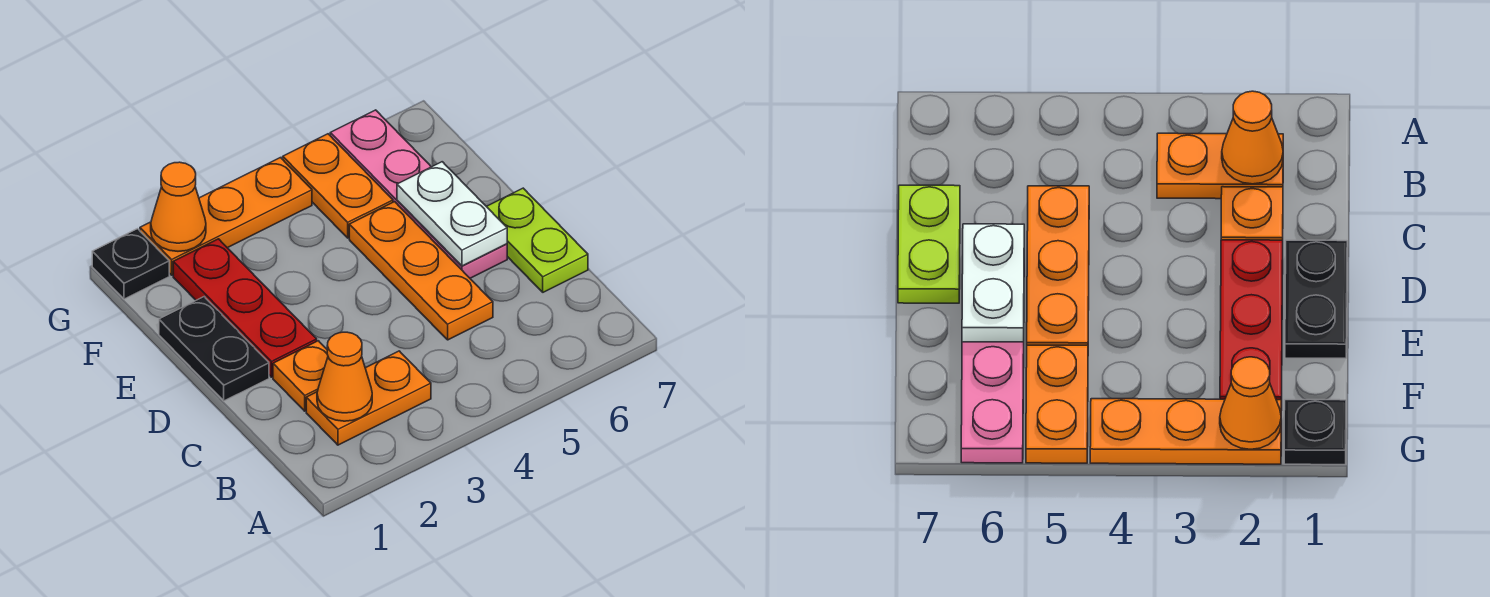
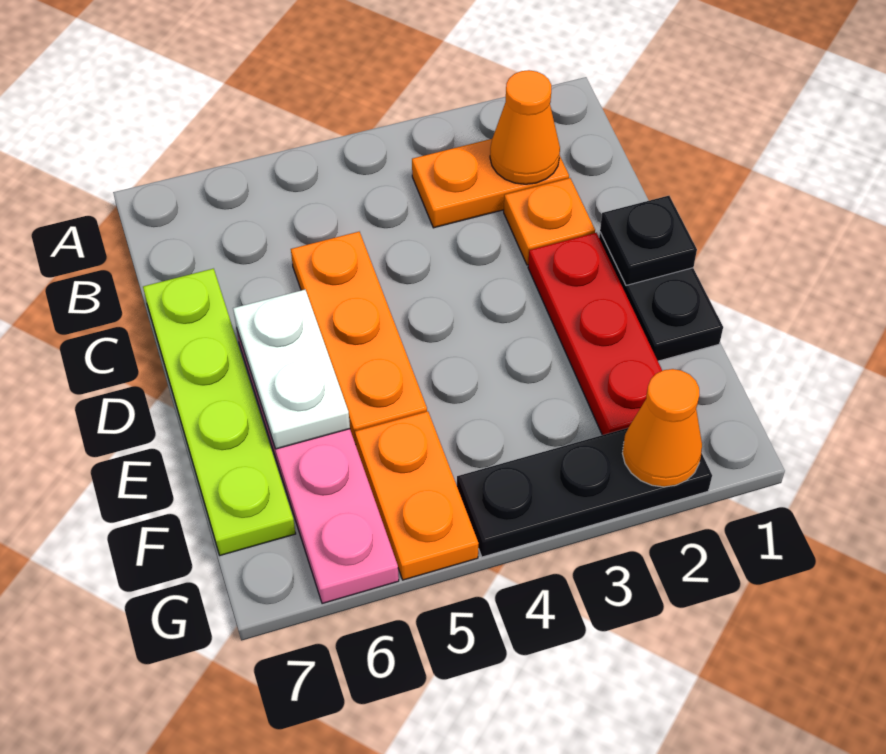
lime 1x2 plate [486,188,588,292] -> lime 1x4 plate [143,269,296,555]
black 1x1 plate [92,229,169,299] -> black 1x1 plate moved to [600,196,697,285]
orange 1x3 plate [140,158,312,275] -> black 1x3 plate [457,428,712,557]

